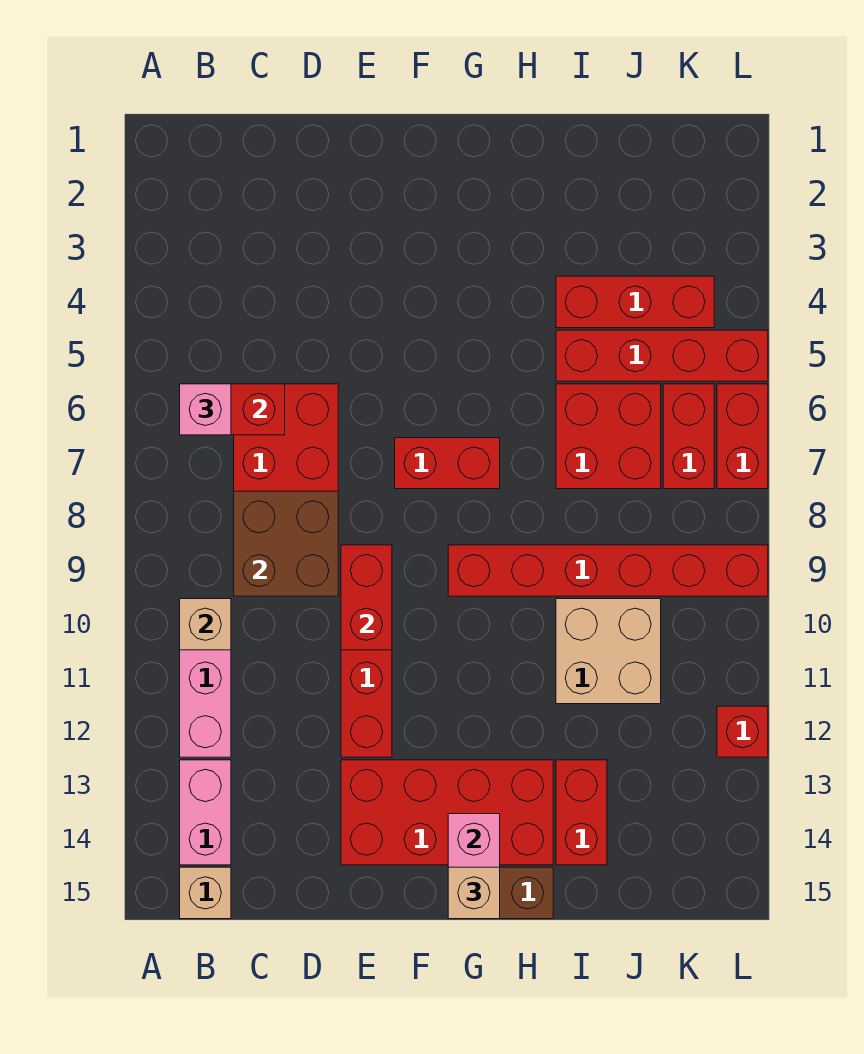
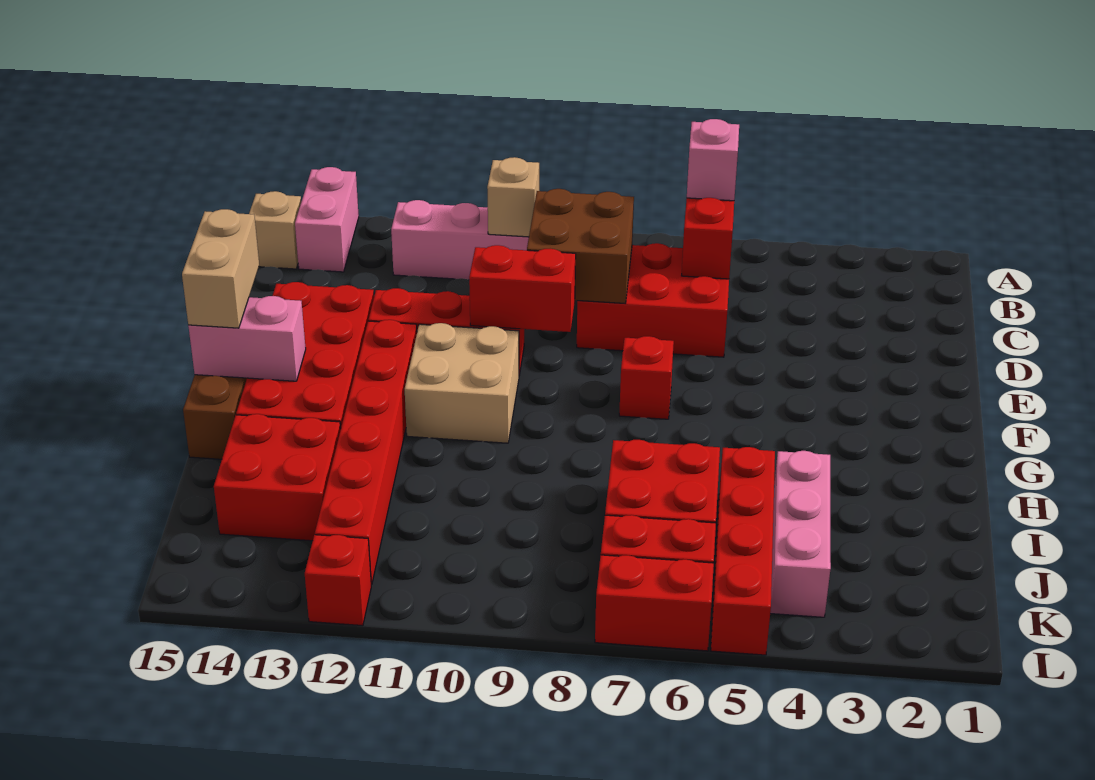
pink 1x2 brick [180,760,231,865] -> pink 1x2 brick turned to [295,167,359,272]
red 1x2 brick [395,438,500,489] -> red 1x1 brick [619,336,674,419]
red 1x6 brick [448,545,768,596] -> red 1x6 brick moved to [315,320,417,585]
tan 1x1 brick [448,867,500,919] -> tan 1x2 brick [182,209,259,328]
red 1x3 brick [556,276,714,328] -> pink 1x3 brick [770,451,831,617]
tan 2x2 brick [556,599,661,704] -> tan 2x2 brick moved to [405,323,519,443]
red 1x2 brick [556,760,607,865] -> red 2x2 brick [214,414,341,541]

